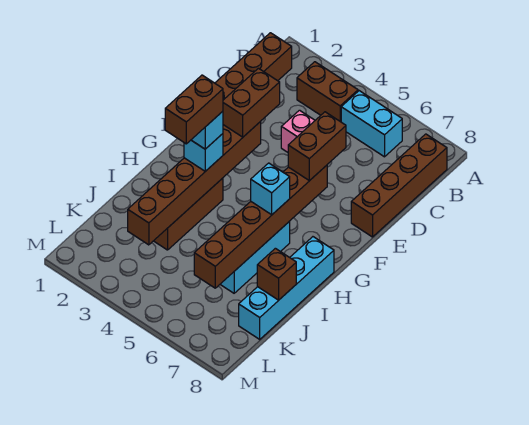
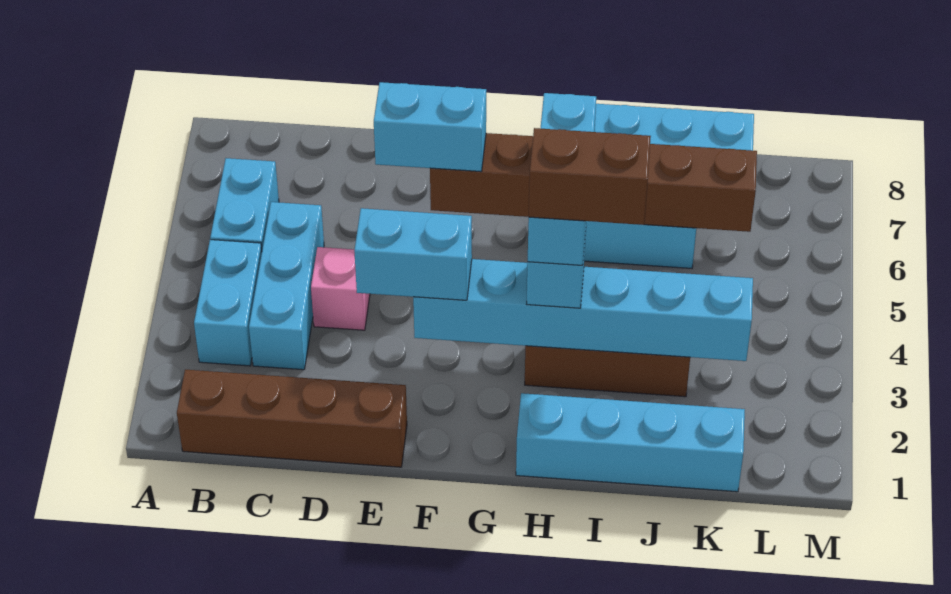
brown 1x2 brick [297,62,358,122] -> cyan 1x2 brick [194,240,262,366]
brown 1x4 brick [351,134,447,237] -> none
none -> cyan 1x3 brick [249,202,324,370]
brown 1x2 brick [223,68,280,137] -> cyan 1x2 brick [354,208,472,300]
brown 1x2 brick [288,112,346,181] -> cyan 1x2 brick [374,82,486,172]
brown 1x6 brick [128,122,261,245] -> cyan 1x6 brick [413,259,753,361]
none -> cyan 1x4 brick [516,393,745,492]
brown 1x1 brick [257,248,296,300] -> none

